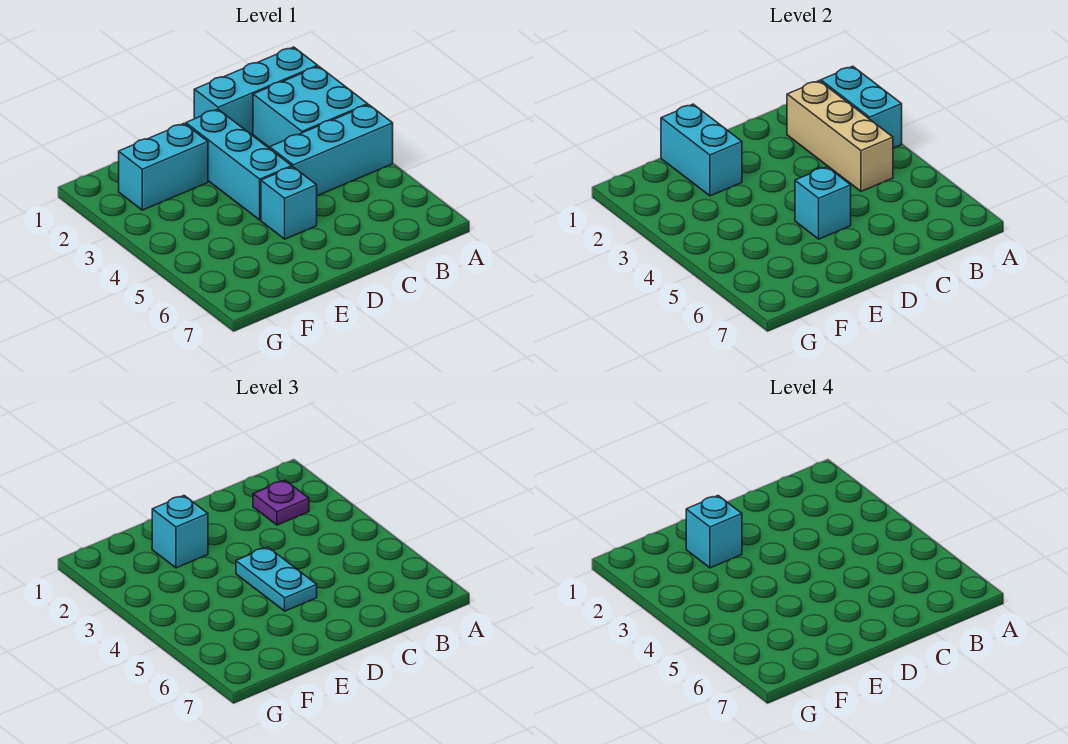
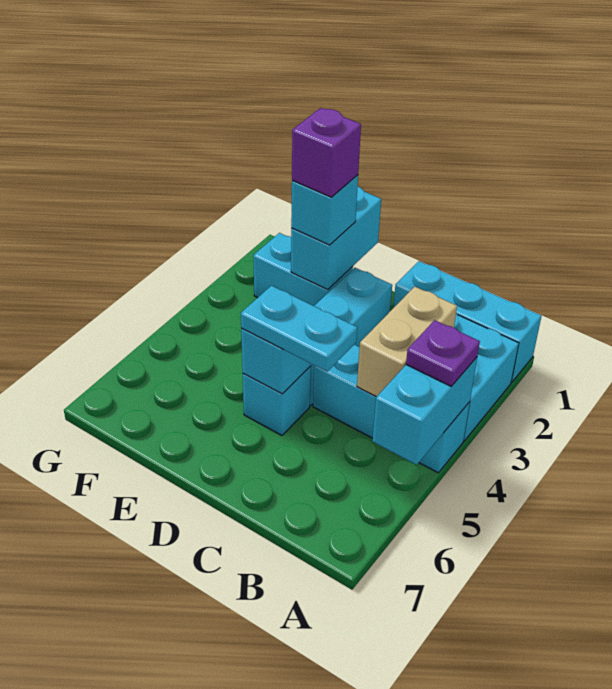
cyan 1x2 brick [821,66,902,148] -> cyan 1x2 brick moved to [372,357,477,465]
tan 1x3 brick [787,81,893,191] -> tan 1x2 brick [357,287,457,397]
purple 1x1 plate [253,480,309,525] -> purple 1x1 plate moved to [406,320,480,386]
cyan 1x2 plate [236,547,317,611] -> cyan 1x2 plate turned to [241,286,357,372]
cyan 1x1 brick [686,496,742,568] -> purple 1x1 brick [292,108,361,197]

